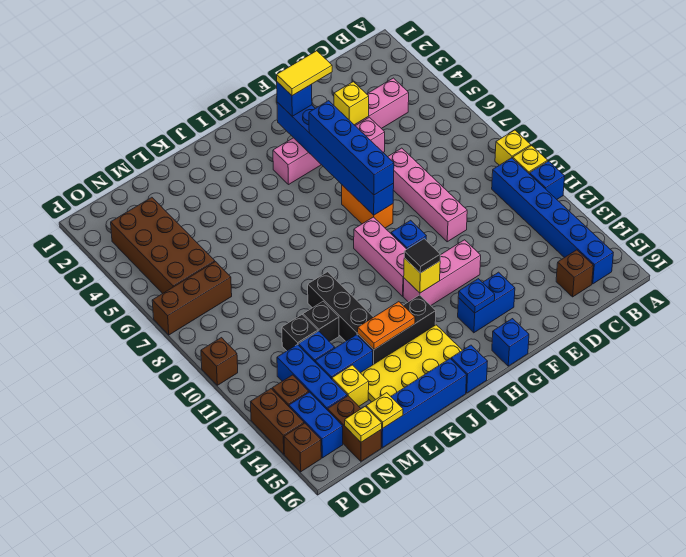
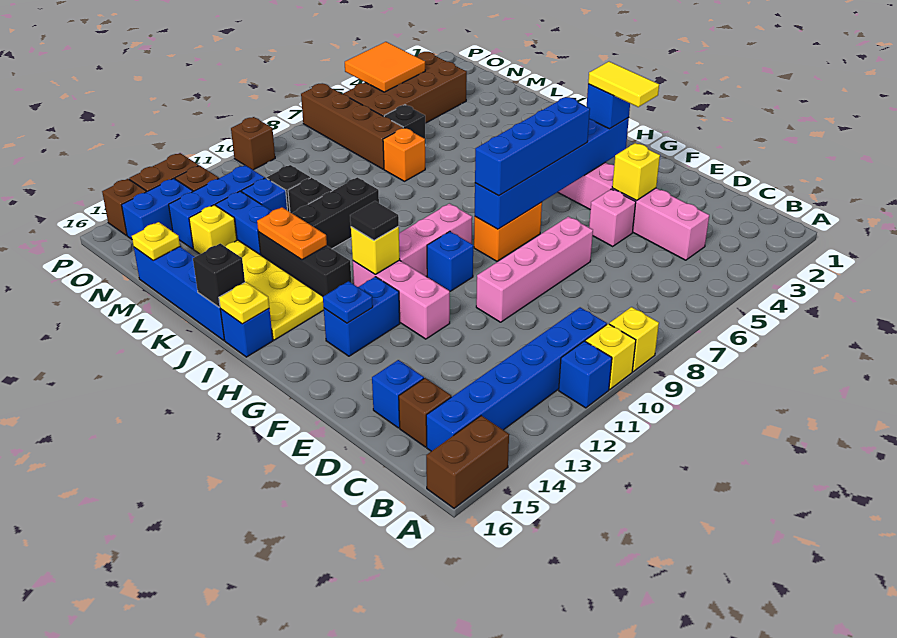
blue 1x2 brick [458,272,515,333] -> blue 1x2 brick turned to [324,277,400,356]
blue 1x1 brick [492,319,529,366] -> blue 1x1 brick moved to [372,360,424,428]
none -> black 1x1 brick [193,243,245,307]
none -> orange 1x1 brick [383,128,425,181]
none -> black 1x1 brick [384,105,426,146]
brown 1x3 brick [152,262,232,335] -> brown 1x4 brick [301,84,403,169]
brown 1x2 brick [328,396,381,461] -> brown 1x2 brick moved to [426,416,509,508]
yellow 1x1 plate [345,407,382,442] -> yellow 1x1 plate moved to [219,282,269,324]
none -> orange 2x2 tile [345,42,425,92]

